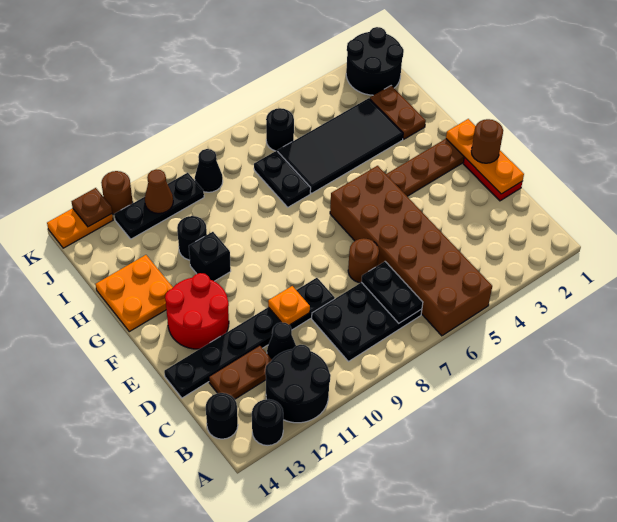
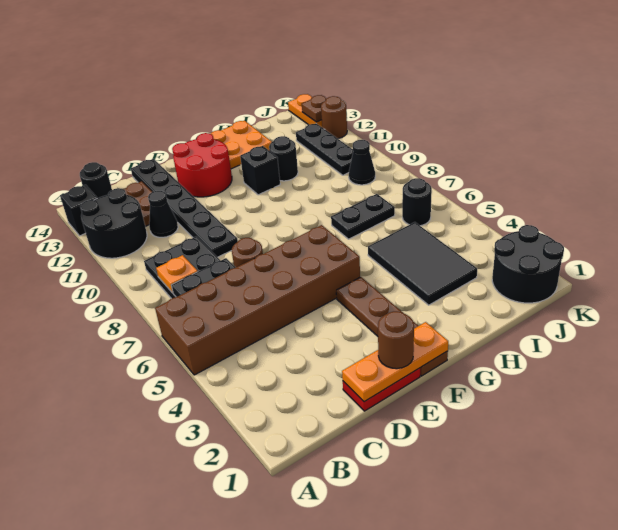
black 1x1 round brick [252,399,283,446] -> black 1x1 brick [60,185,97,236]
orange 1x1 plate [268,286,310,325] -> orange 1x1 plate moved to [156,255,198,293]
brown 1x2 plate [370,86,426,139] -> none
black 2x4 tile [278,98,403,193] -> black 2x3 tile [368,222,477,305]
brown 1x1 cone [145,169,173,213] -> none

